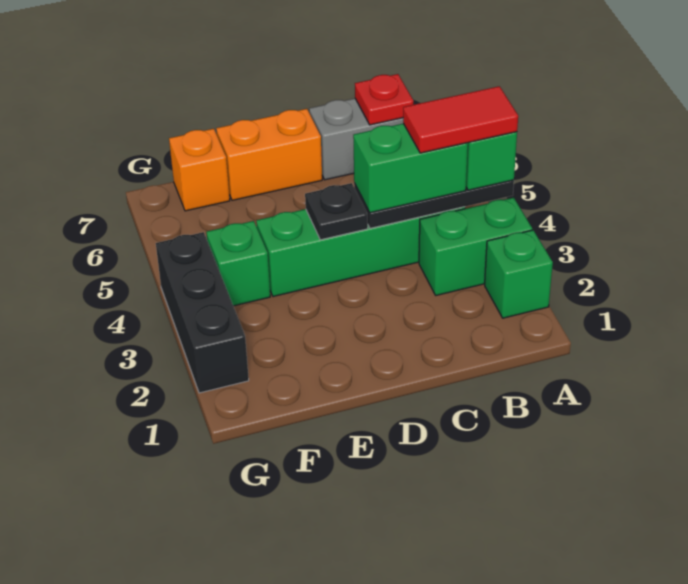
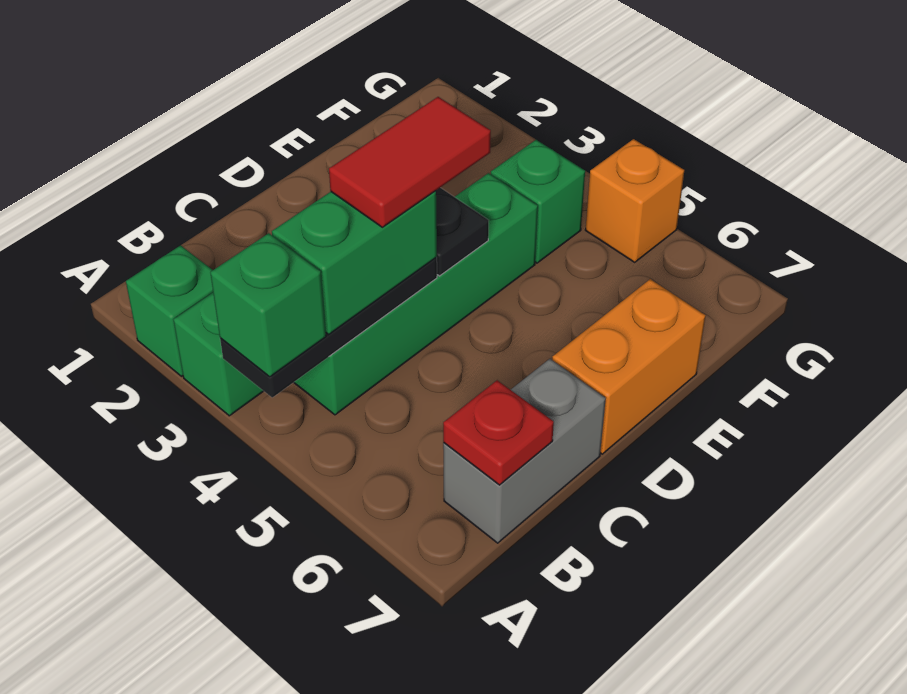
red 1x2 tile [403,86,518,153] -> red 1x2 tile moved to [329,97,491,227]
orange 1x1 brick [169,129,230,211] -> orange 1x1 brick moved to [585,139,684,262]
black 1x3 brick [156,232,249,393] -> none

